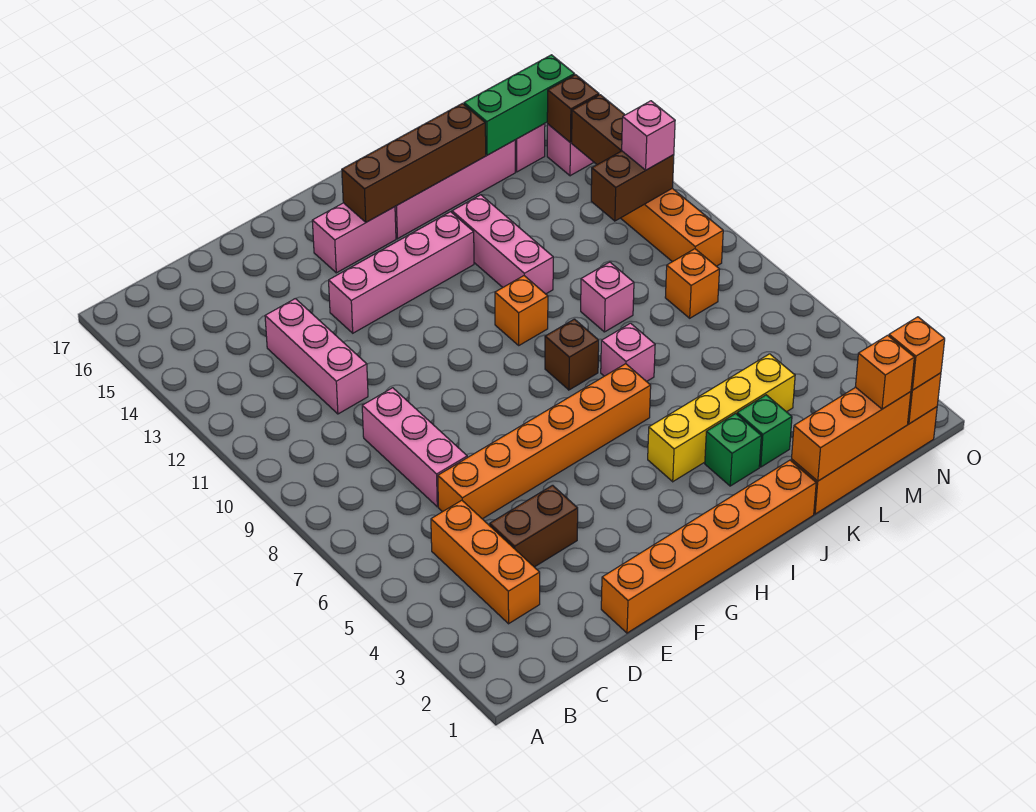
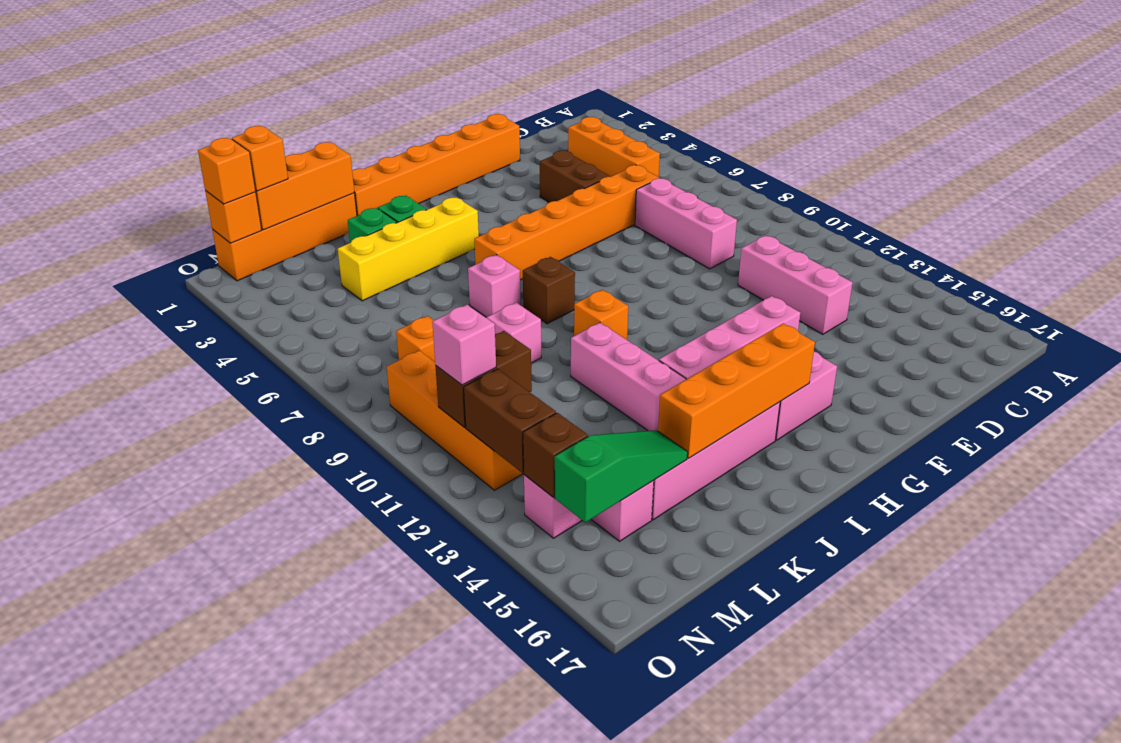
brown 1x2 brick [490,485,578,567] -> brown 1x2 brick turned to [540,151,610,202]
brown 1x4 brick [342,103,486,222] -> orange 1x4 brick [658,323,815,458]
green 1x3 brick [464,55,575,155] -> green 1x3 slope [555,430,688,522]

